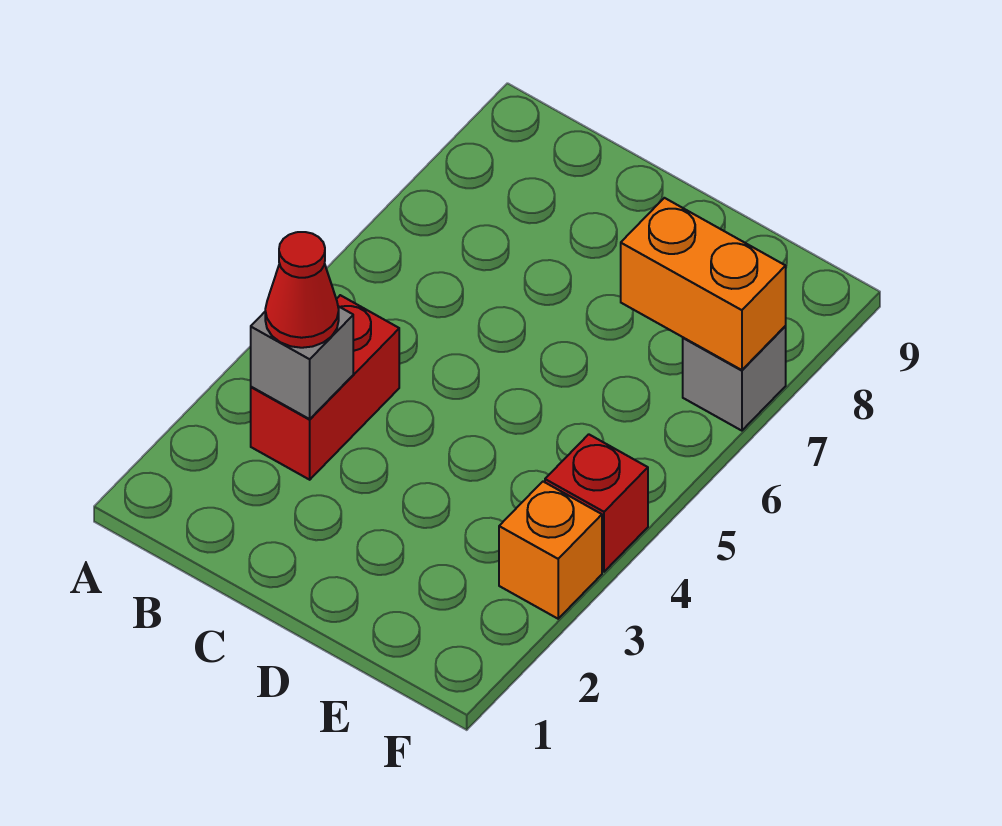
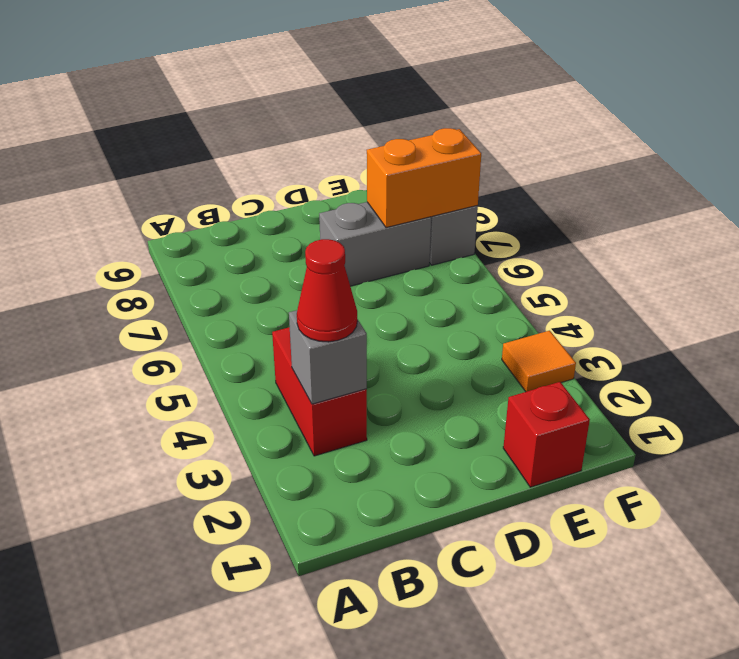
none -> grey 1x2 brick [319,202,431,286]
orange 1x1 brick [499,482,602,619] -> orange 1x1 tile [502,331,576,392]
red 1x1 brick [545,434,648,572] -> red 1x1 brick moved to [503,382,590,487]

